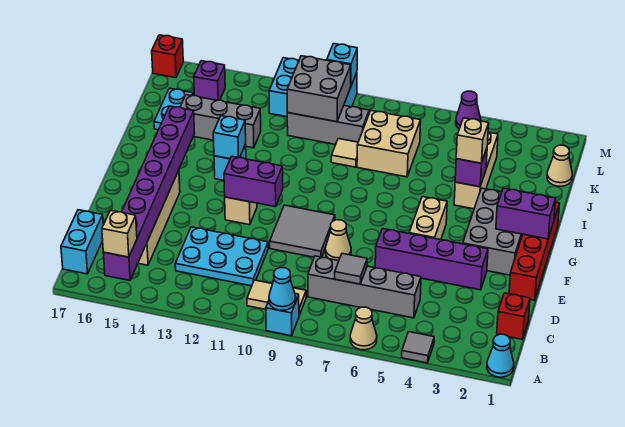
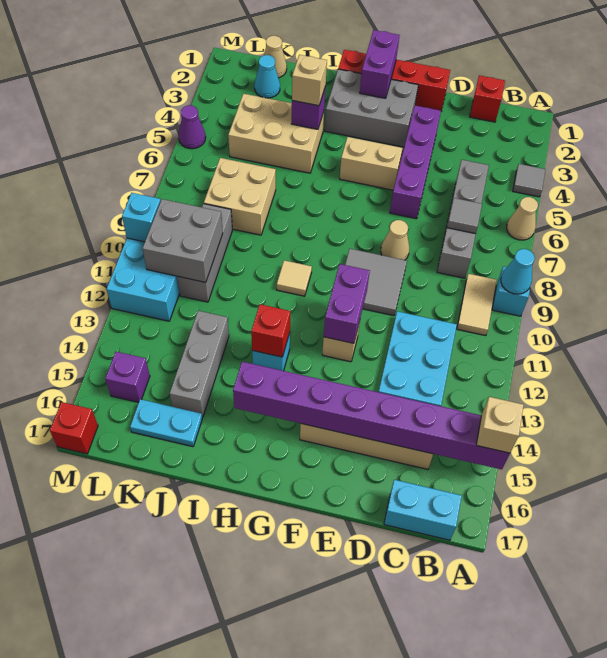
cyan 1x1 cone [487,334,514,377] -> cyan 1x1 cone moved to [254,55,280,98]
cyan 1x1 brick [213,116,246,159] -> red 1x1 brick [251,304,290,357]
tan 1x3 brick [454,132,498,209] -> tan 2x3 brick [228,94,324,173]
tan 1x1 tile [331,139,358,167] -> tan 1x1 tile moved to [277,260,312,296]

